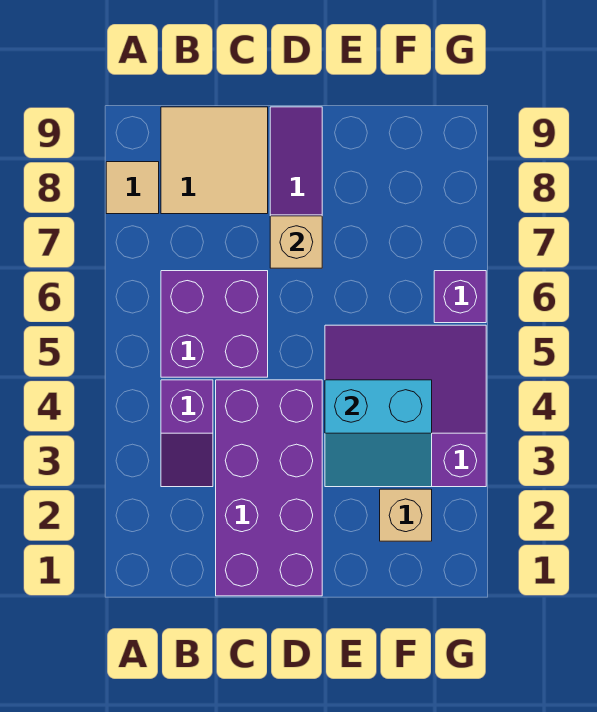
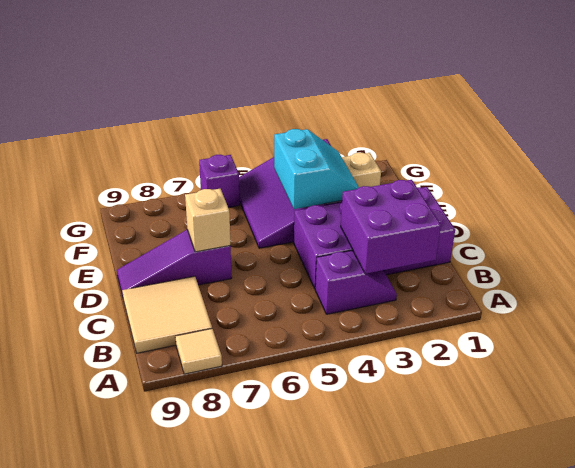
purple 2x2 brick [161,271,268,377] -> purple 2x2 brick moved to [341,180,441,274]

